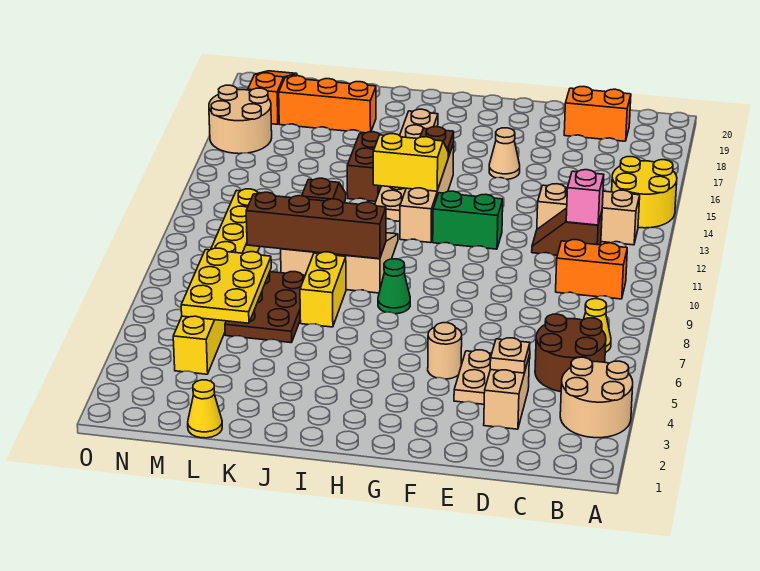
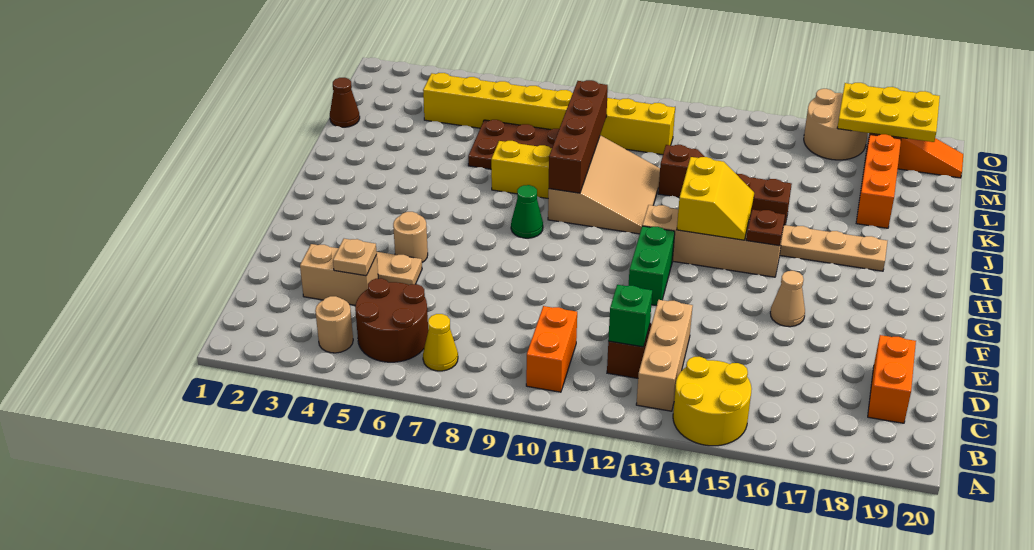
tan 2x2 round brick [560,357,633,438] -> tan 1x1 round brick [315,296,353,353]
pink 1x1 brick [566,170,604,225] -> green 1x1 brick [608,285,652,347]
yellow 1x1 cone [188,380,222,438] -> brown 1x1 cone [330,78,360,127]
yellow 2x3 plate [181,248,271,323] -> yellow 2x3 plate moved to [837,83,940,142]

